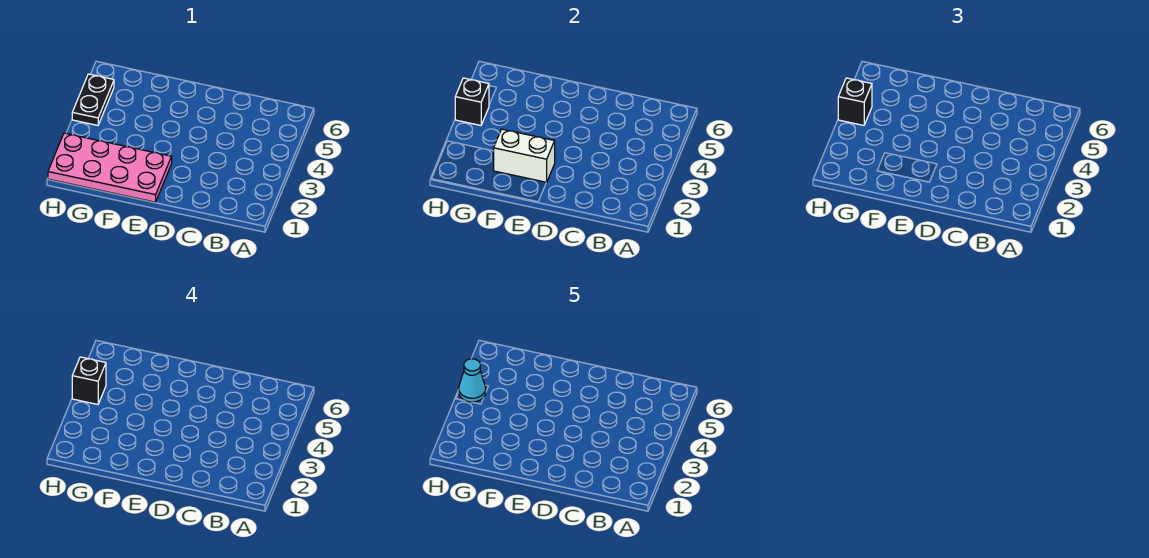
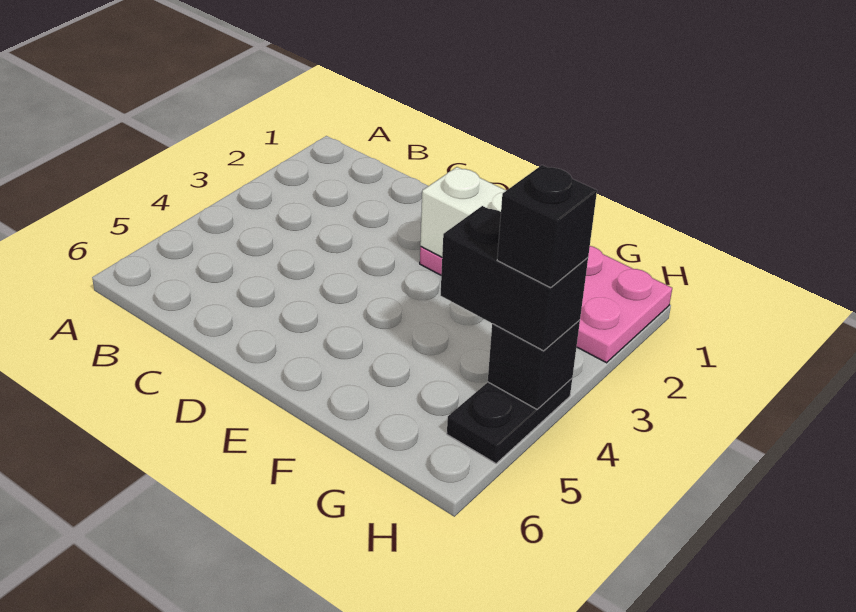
black 1x1 brick [838,78,872,125] -> black 1x2 brick [441,206,588,351]
cyan 1x1 cone [459,359,486,402] -> none

